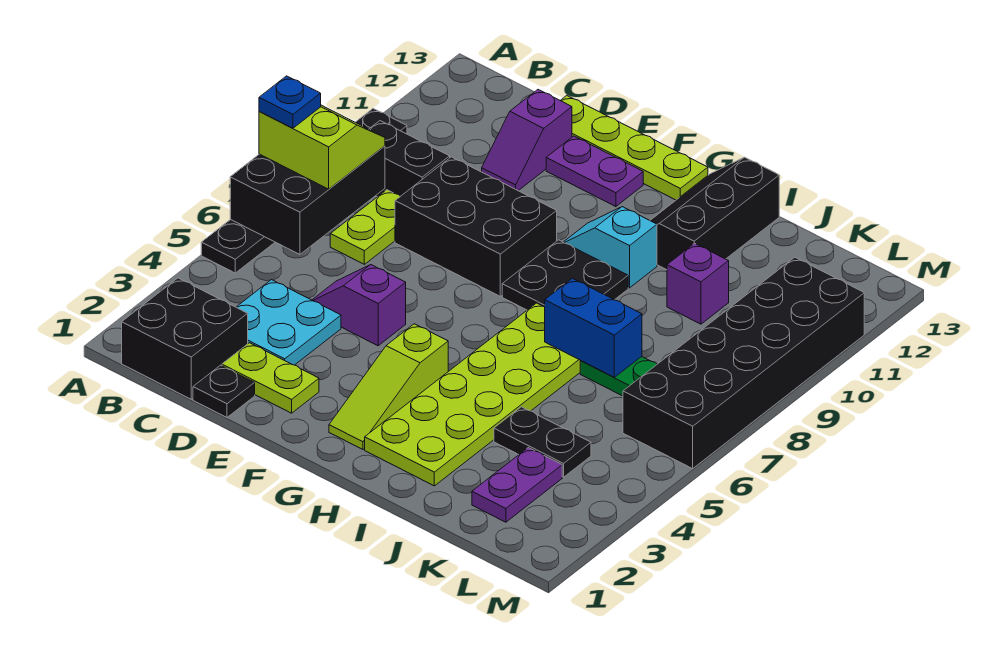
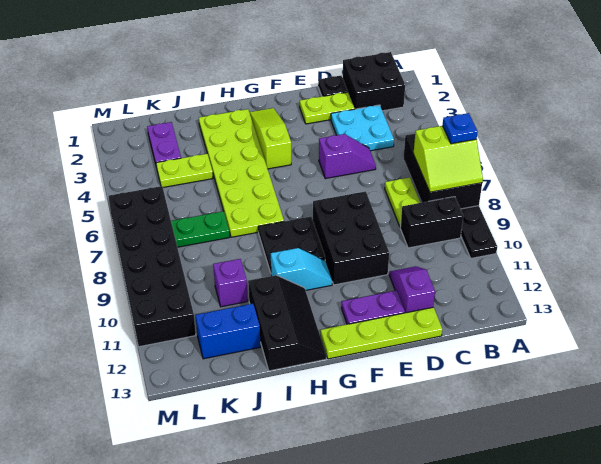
black 2x3 brick [395,157,557,296] -> black 2x3 brick turned to [313,191,389,285]
blue 1x2 brick [545,278,642,377] -> blue 1x2 brick moved to [196,304,261,359]
black 1x2 plate [494,407,591,477] -> lime 1x2 plate [156,154,213,187]

